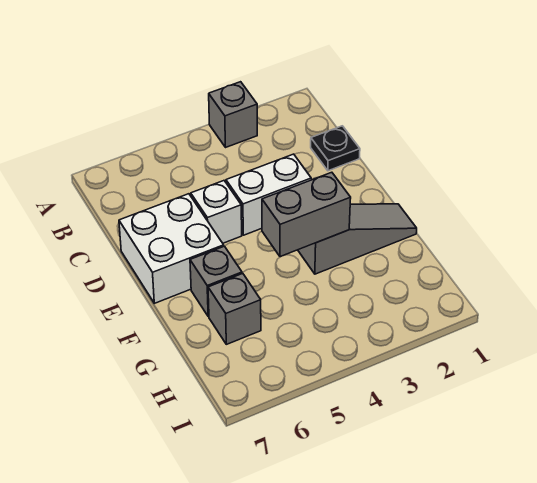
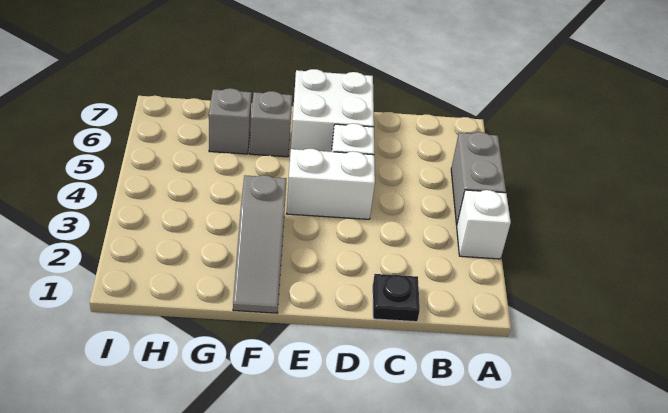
grey 1x1 brick [209,82,257,147] -> white 1x1 brick [457,190,511,259]
white 1x2 brick [226,154,311,235] -> white 1x2 brick turned to [286,149,375,219]
grey 1x2 brick [262,172,351,257] -> grey 1x2 brick moved to [451,132,506,225]

